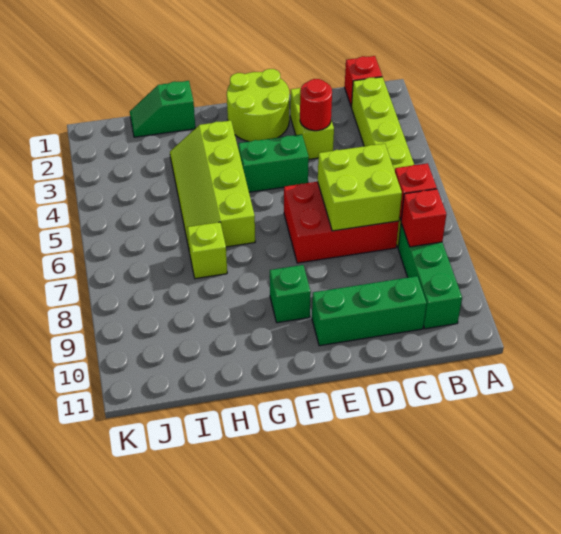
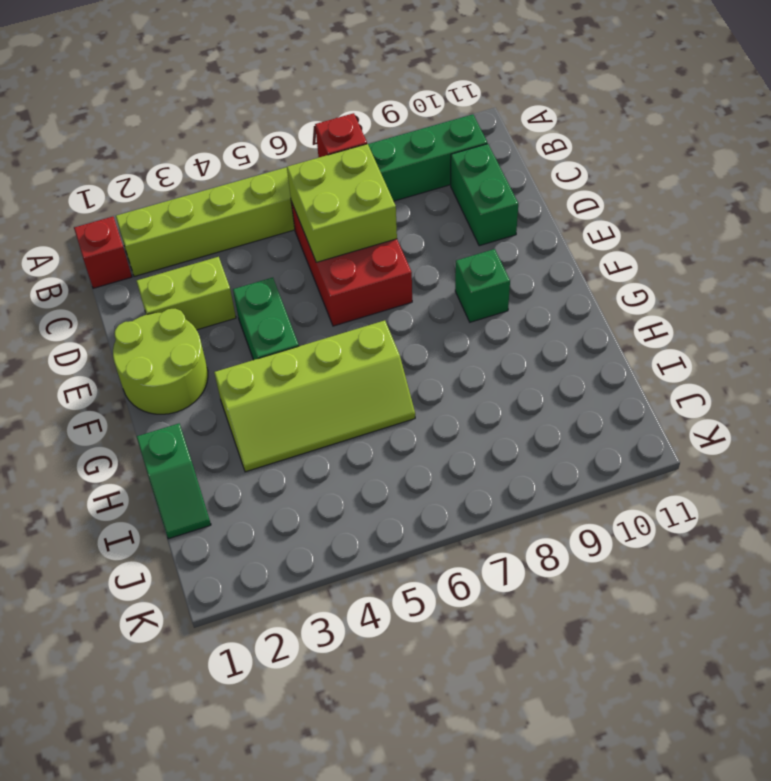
red 1x1 brick [401,189,446,247] -> none
green 1x3 brick [312,276,427,346] -> green 1x2 brick [451,144,518,246]
red 1x1 round brick [300,79,332,131] -> none
lime 1x1 brick [187,222,227,279] -> none

